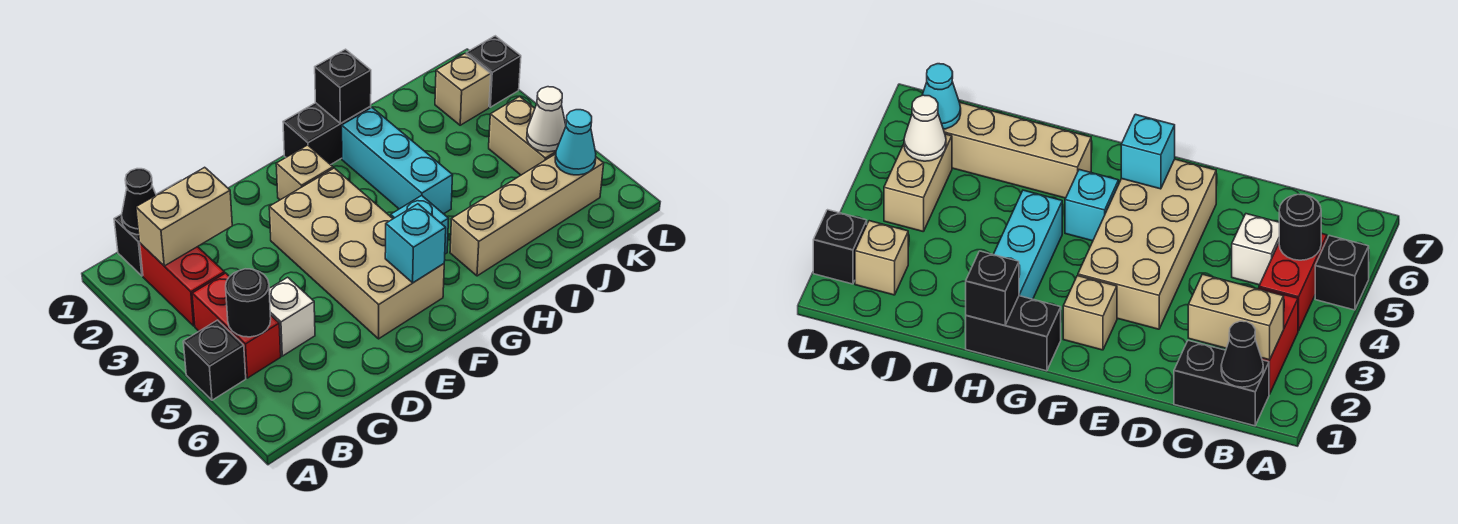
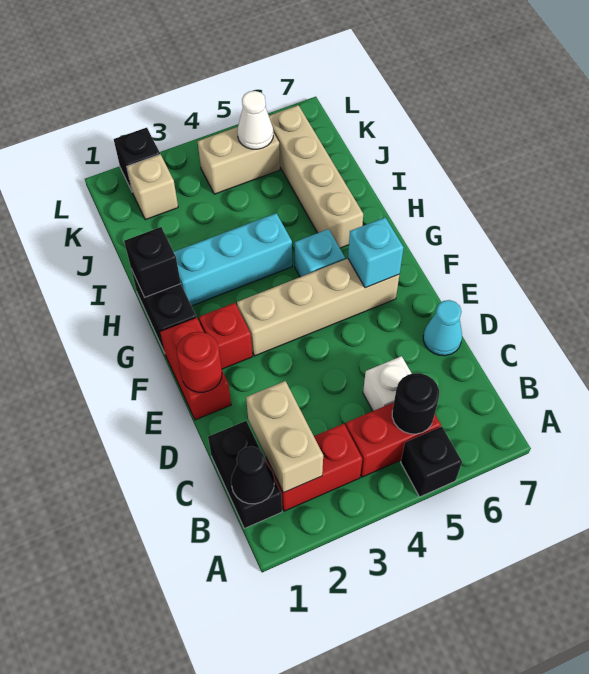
none -> red 1x2 brick [160,318,231,420]
none -> red 1x1 round brick [177,332,222,392]
tan 2x4 brick [269,168,444,339] -> tan 1x4 brick [237,259,399,356]
tan 1x1 brick [276,145,333,200] -> red 1x1 brick [199,303,253,369]
cyan 1x1 cone [555,110,596,175] -> cyan 1x1 cone moved to [423,300,462,356]

